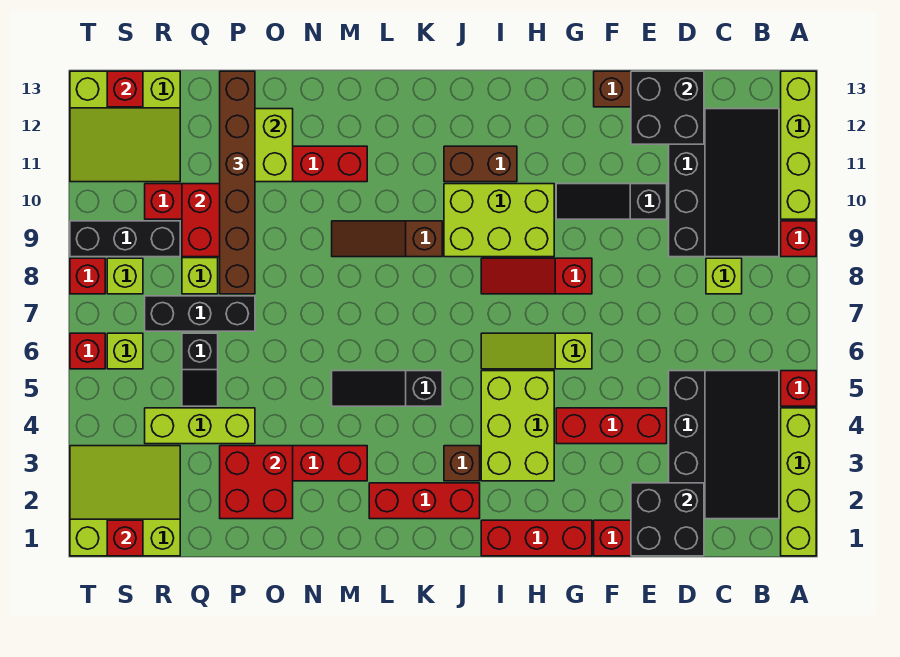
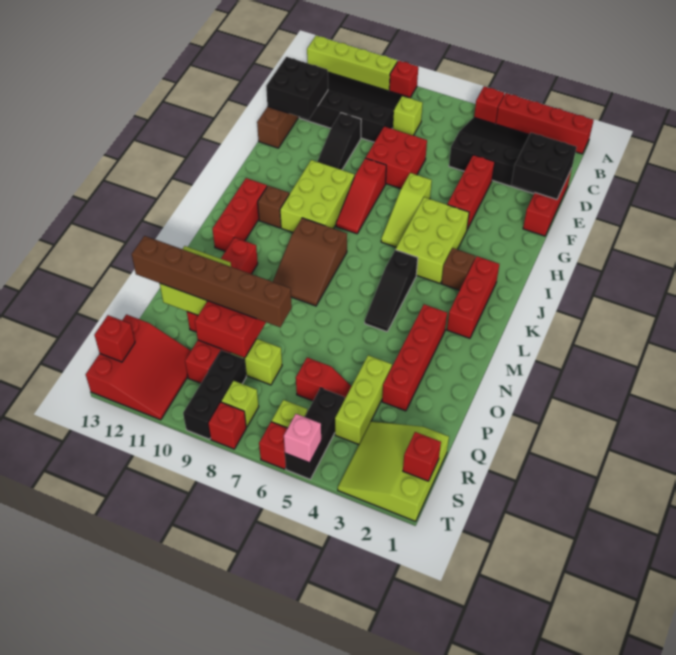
lime 1x4 brick [781,408,816,556] -> red 1x4 brick [496,93,594,154]
red 1x3 brick [481,520,592,556] -> red 1x3 brick moved to [212,178,267,251]
lime 2x3 brick [481,371,554,481] -> lime 2x3 brick turned to [396,197,469,283]
brown 1x2 brick [444,146,517,182] -> brown 1x1 brick [258,186,289,228]
brown 1x3 slope [332,221,442,257] -> brown 2x3 slope [273,218,347,306]
red 2x2 brick [220,446,293,519] -> red 2x2 brick moved to [366,126,427,189]
black 1x3 brick [145,296,255,331] -> black 1x3 brick moved to [285,388,345,479]
black 1x2 slope [182,333,218,406] -> red 1x2 slope [296,358,352,401]
lime 3x3 slope [70,71,180,182] -> red 3x3 slope [86,314,191,420]
none -> pink 1x1 brick [284,414,321,463]

